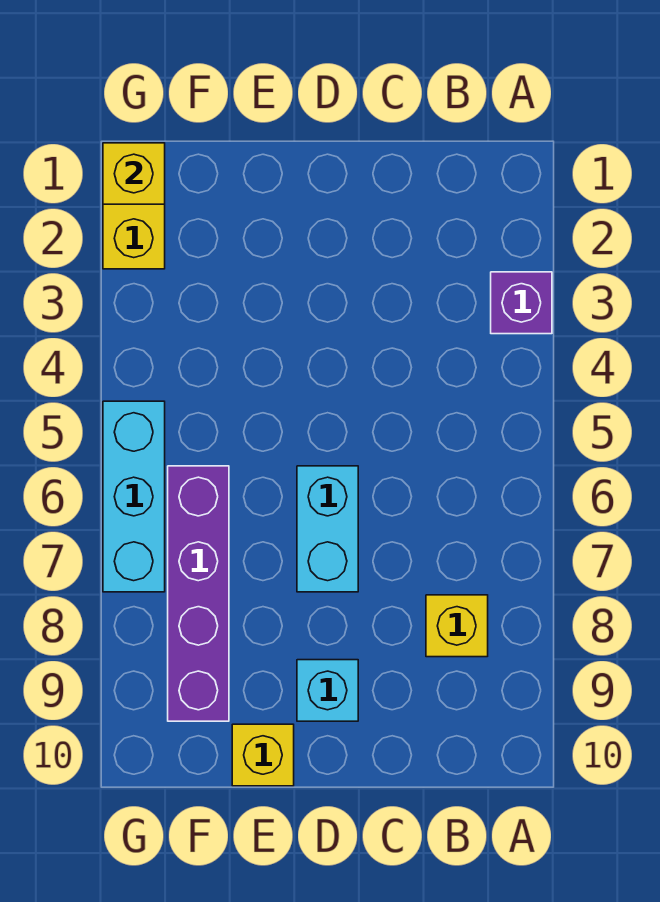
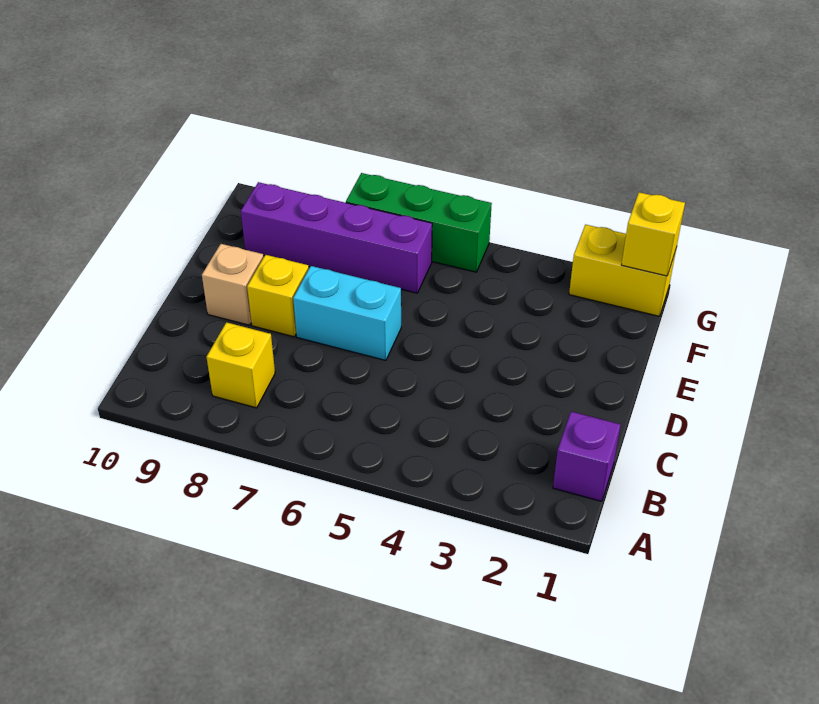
purple 1x1 brick [491,272,552,334] -> purple 1x1 brick moved to [553,412,621,501]
cyan 1x1 brick [297,660,358,721] -> tan 1x1 brick [202,244,264,325]
yellow 1x1 brick [232,724,294,786] -> yellow 1x1 brick moved to [247,255,309,337]
cyan 1x3 brick [103,401,165,592] -> green 1x3 brick [346,173,492,272]

